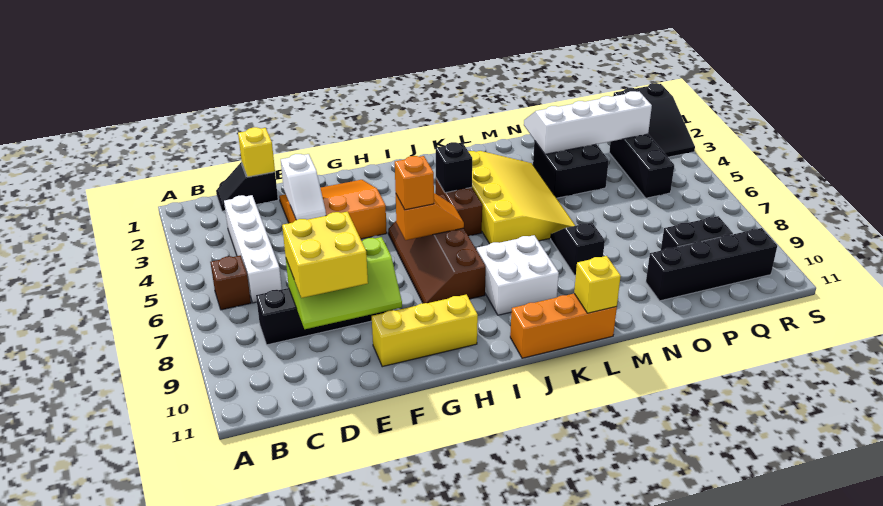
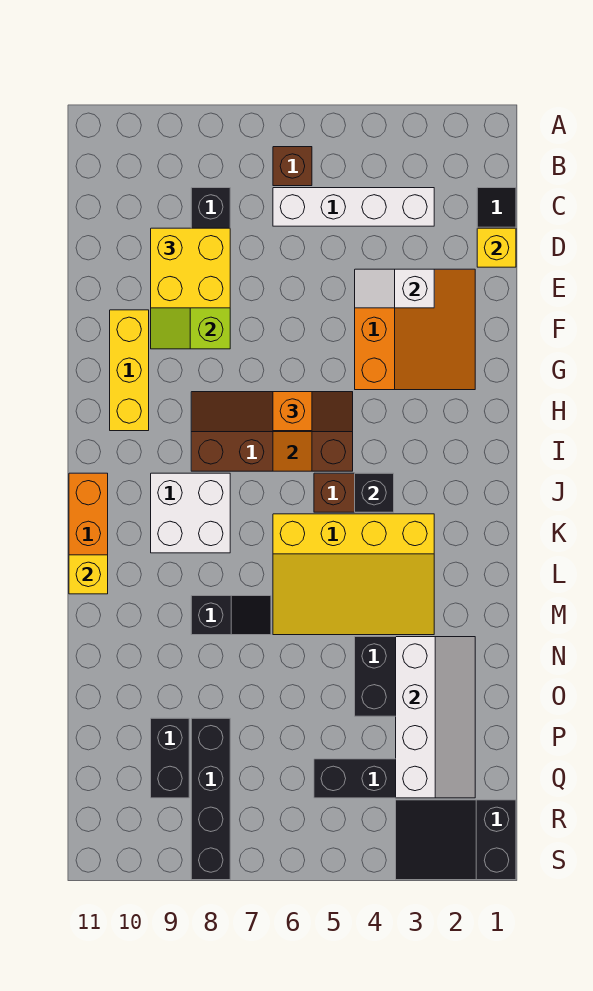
black 1x4 brick [646,228,777,301] -> black 1x4 brick moved to [191,718,230,880]

